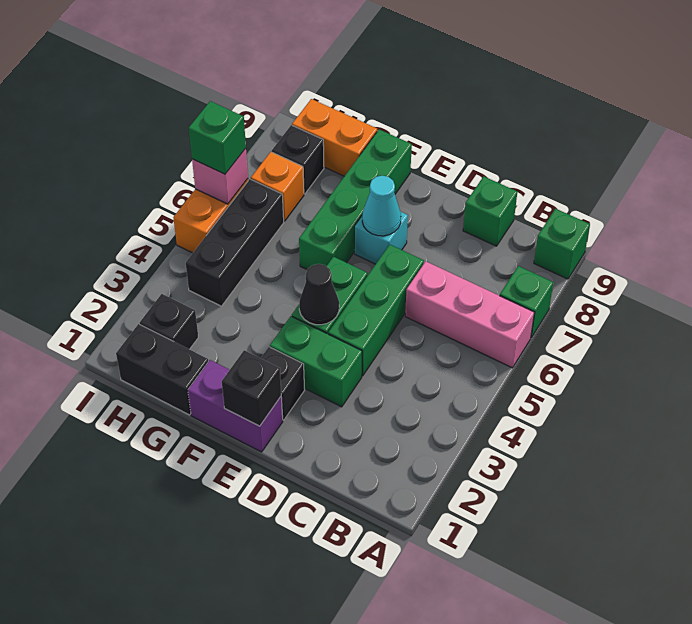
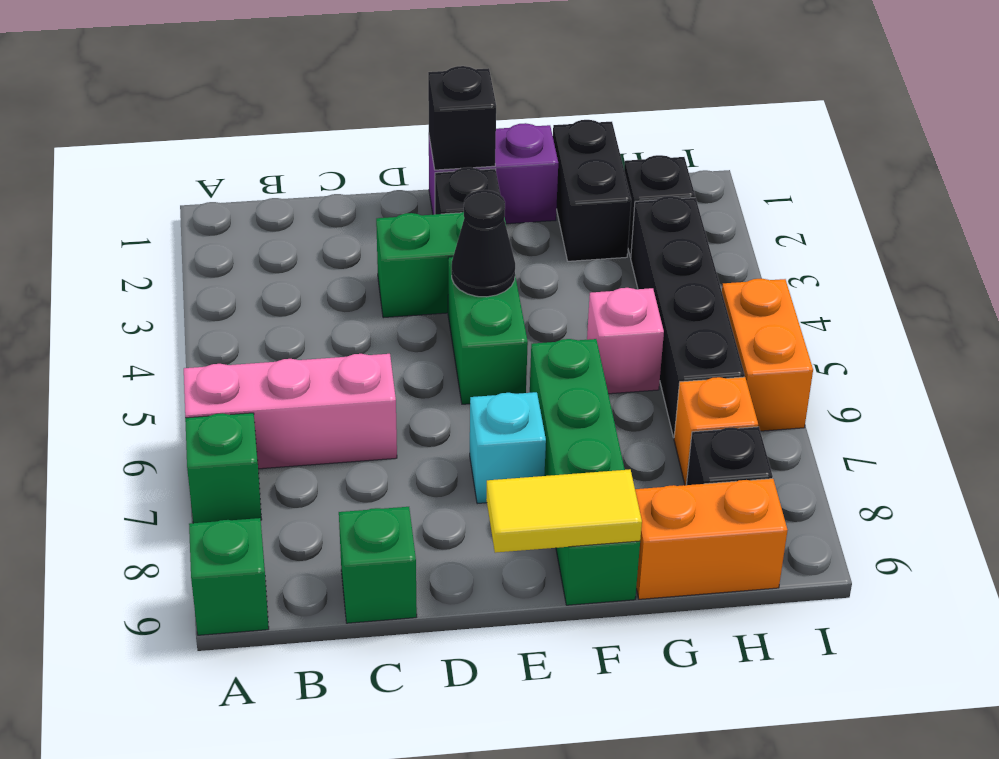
green 1x3 brick [328,245,424,376] -> none
cyan 1x1 cone [362,176,401,236] -> none
none -> yellow 1x2 tile [486,469,642,553]
black 1x2 brick [116,324,208,415] -> black 1x2 brick turned to [553,120,631,261]
black 1x3 brick [186,179,284,306] -> black 1x4 brick [631,196,745,437]
pink 1x1 brick [192,148,248,204] -> pink 1x1 brick moved to [587,288,664,394]
green 1x1 brick [189,101,246,174] -> none

